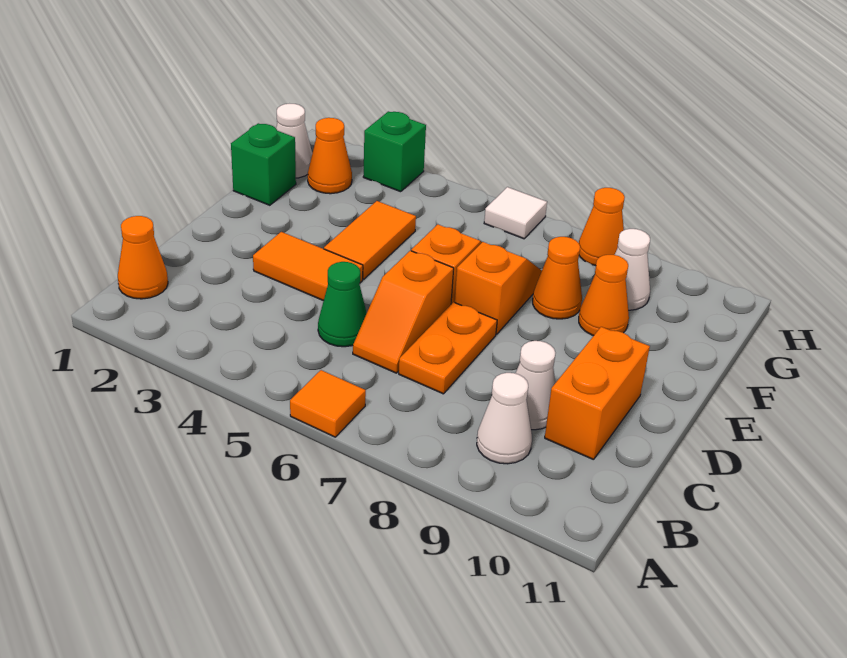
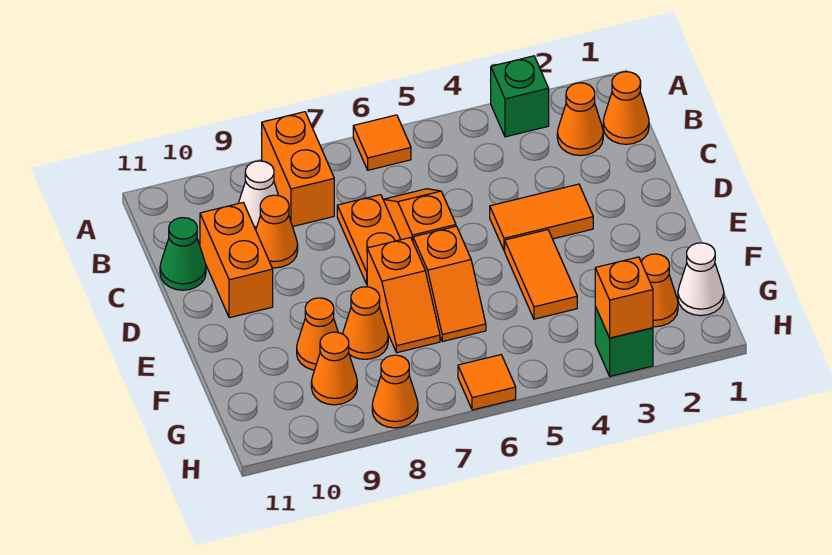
none -> orange 1x2 brick [262,112,334,227]
none -> orange 1x1 cone [557,83,603,156]
green 1x1 cone [318,262,367,347] -> green 1x1 cone moved to [160,218,206,290]
white 1x1 cone [516,341,555,430] -> orange 1x1 cone [256,195,298,268]
green 1x1 brick [231,123,296,205] -> green 1x1 brick moved to [491,56,549,137]
white 1x1 cone [615,229,650,310] -> orange 1x1 cone [311,332,357,405]
none -> orange 1x1 brick [595,257,653,338]
white 1x1 tile [484,187,547,239] -> orange 1x1 tile [458,355,516,410]

